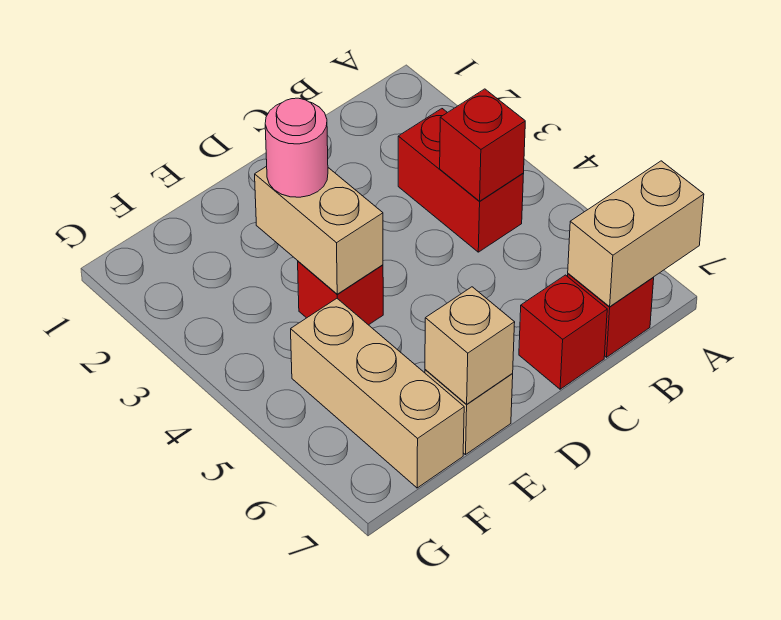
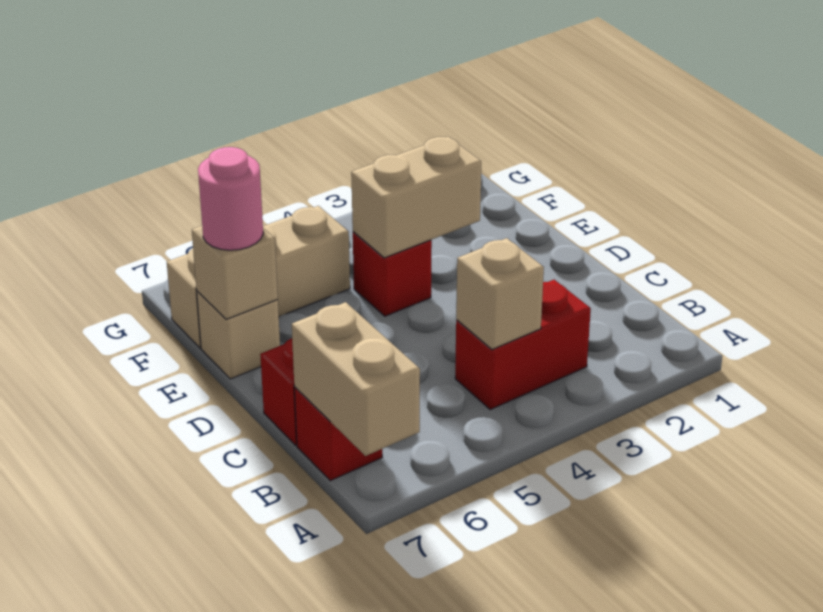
red 1x1 brick [440,89,525,201] -> tan 1x1 brick [456,238,544,350]
pink 1x1 round brick [265,98,328,197] -> pink 1x1 round brick moved to [198,147,263,250]

